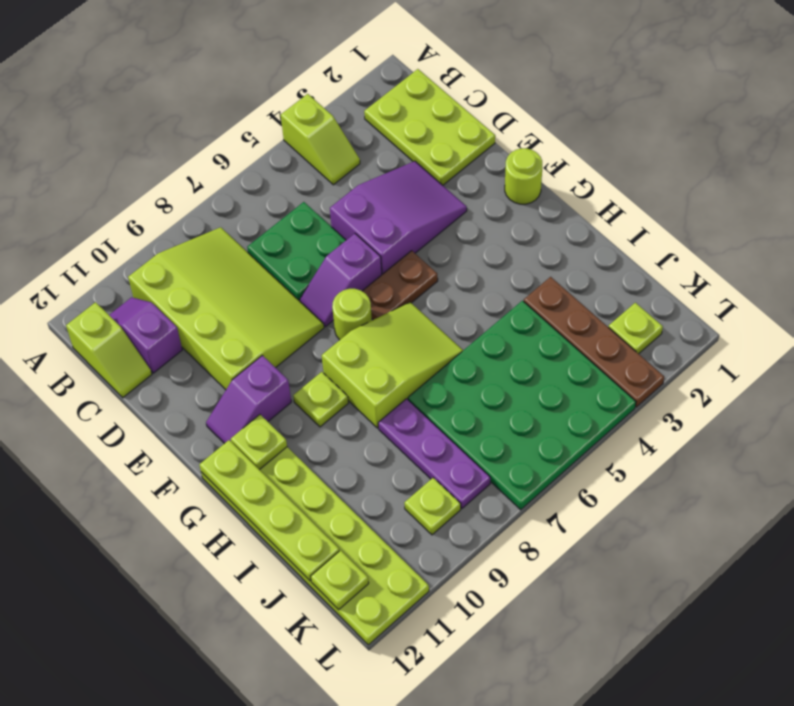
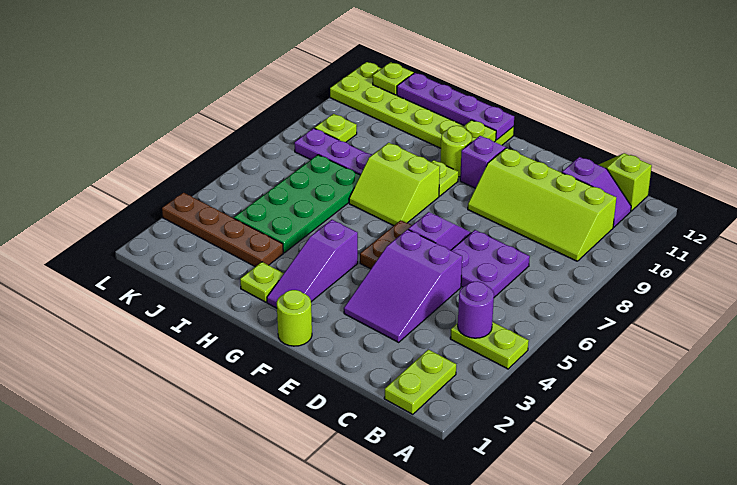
lime 1x2 slope [281,94,360,185] -> lime 1x2 plate [450,322,529,369]
lime 2x3 plate [364,69,495,185] -> lime 1x2 plate [384,349,456,414]
none -> purple 1x1 round brick [458,281,494,338]
lime 3x4 slope [128,227,324,390] -> lime 2x4 slope [468,148,616,261]
green 2x2 plate [247,202,346,301] -> purple 2x2 plate [451,230,530,297]
lime 1x1 round brick [332,289,372,340] -> lime 1x1 round brick moved to [440,126,472,177]
none -> purple 1x3 slope [267,220,358,308]
lime 2x3 slope [322,302,463,428] -> lime 2x2 slope [349,143,440,226]
lime 1x4 plate [199,440,339,581] -> purple 1x4 plate [397,73,514,140]
green 4x4 plate [408,301,636,510] -> green 2x4 plate [234,155,360,253]
lime 1x1 plate [609,303,663,354] -> lime 1x1 plate moved to [240,262,284,302]

